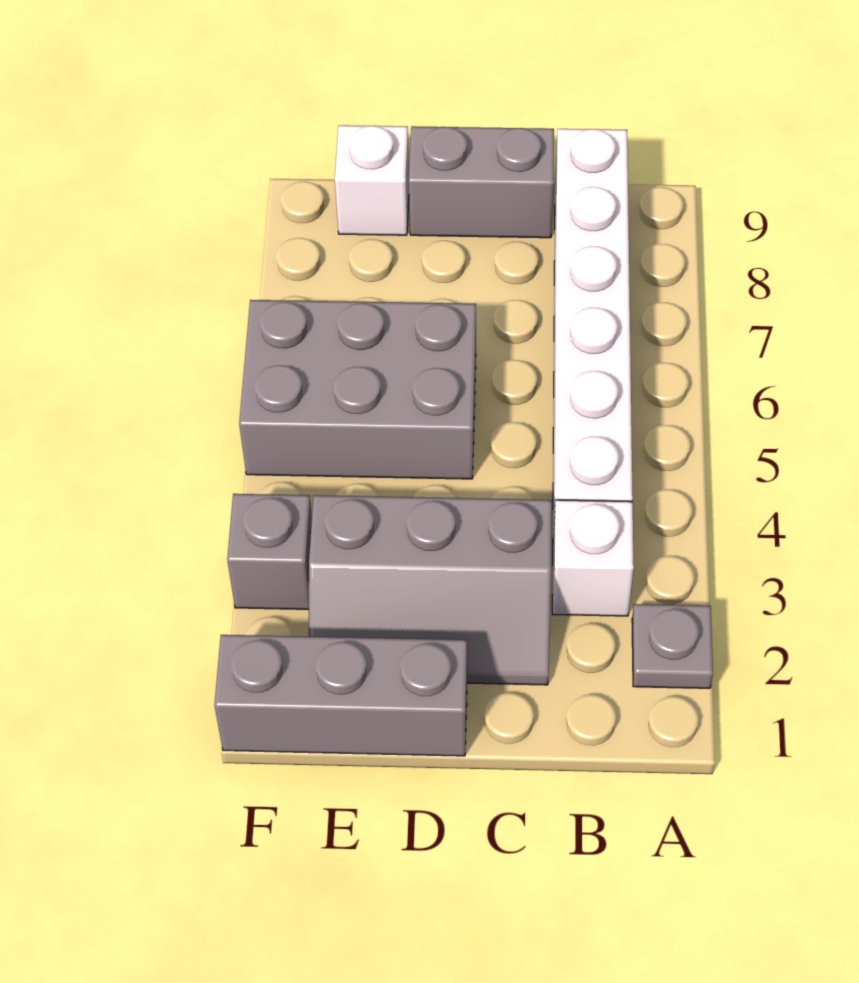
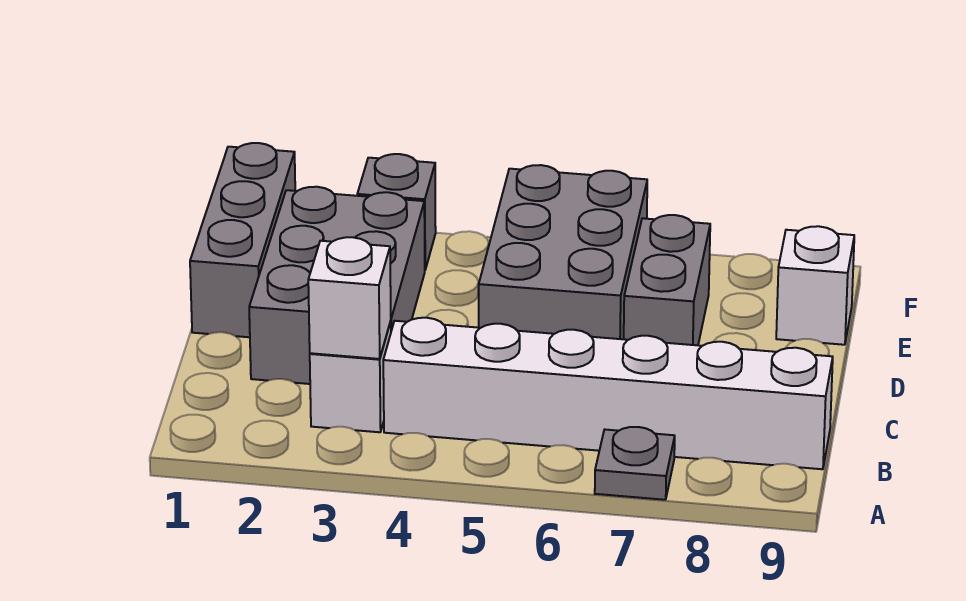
grey 1x1 plate [632,604,713,688] -> grey 1x1 plate moved to [595,427,675,500]
none -> white 1x1 brick [308,237,391,359]
grey 2x3 slope [309,495,552,685] -> grey 2x3 brick [249,187,425,384]
grey 1x2 brick [409,126,554,238] -> grey 1x2 brick moved to [624,215,710,345]

